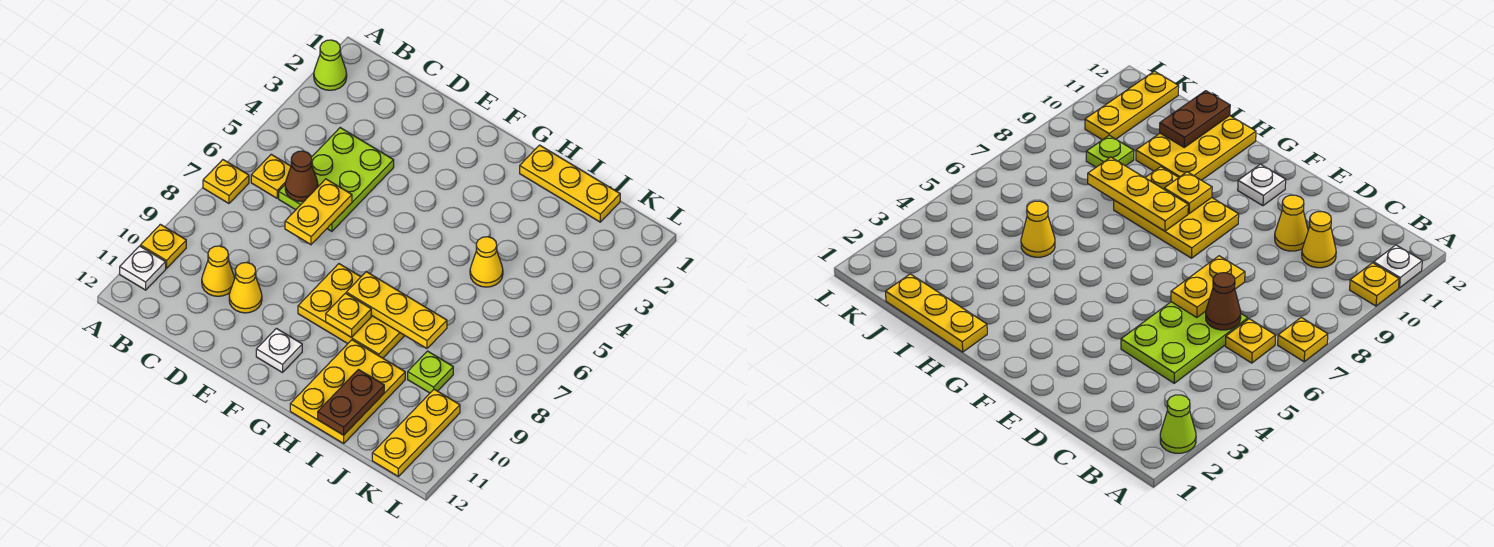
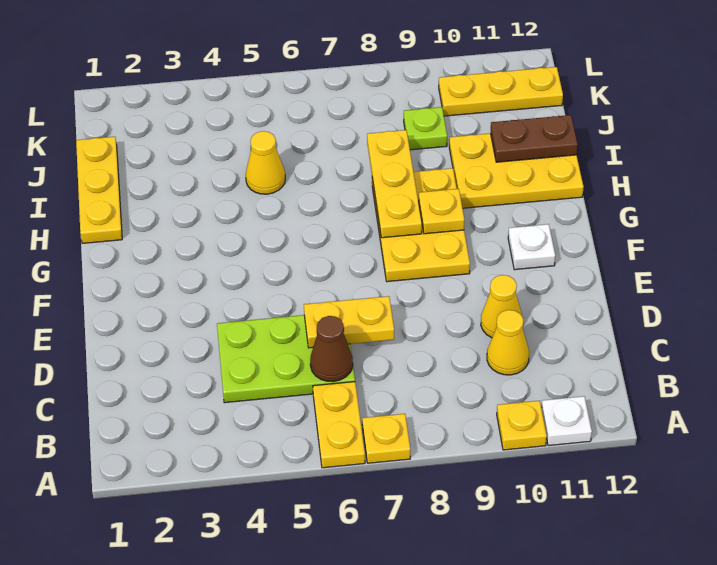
lime 1x1 cone [314,40,347,90] -> none
yellow 1x1 plate [251,154,291,198] -> yellow 1x2 plate [313,382,365,468]

